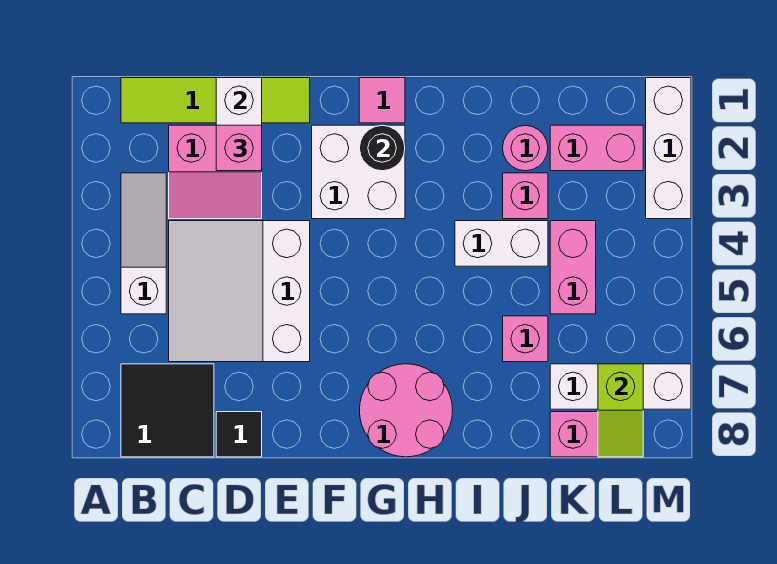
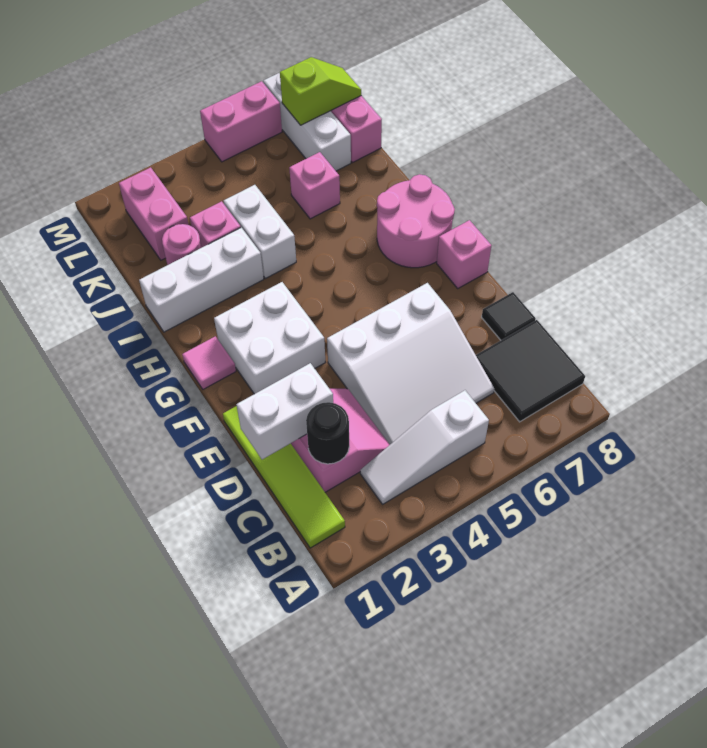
pink 1x1 brick [216,125,262,171] -> pink 1x1 brick moved to [437,220,491,288]
black 1x1 round brick [360,125,405,171] -> black 1x1 round brick moved to [306,402,349,464]
pink 1x2 brick [550,221,596,314] -> pink 1x2 brick moved to [200,81,282,162]
white 1x3 brick [646,78,691,219] -> white 1x3 brick moved to [139,228,264,332]

